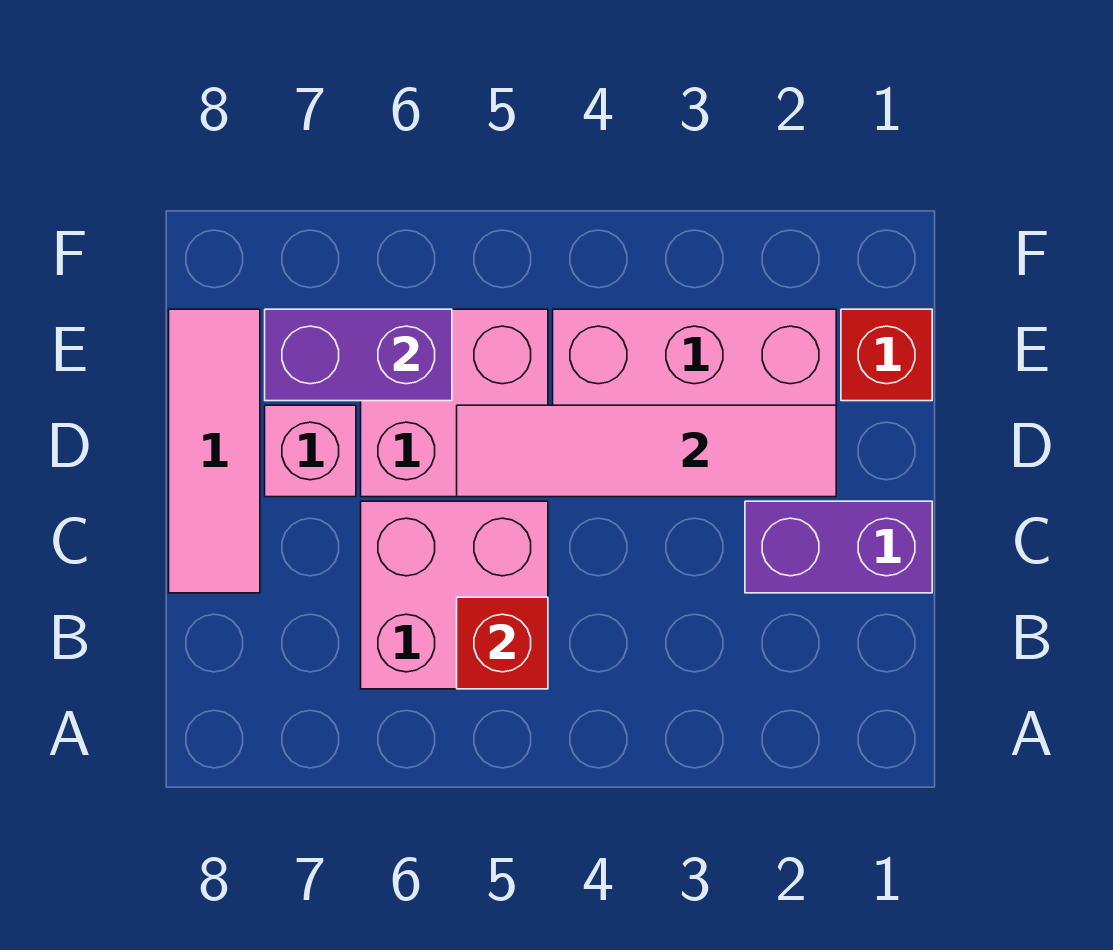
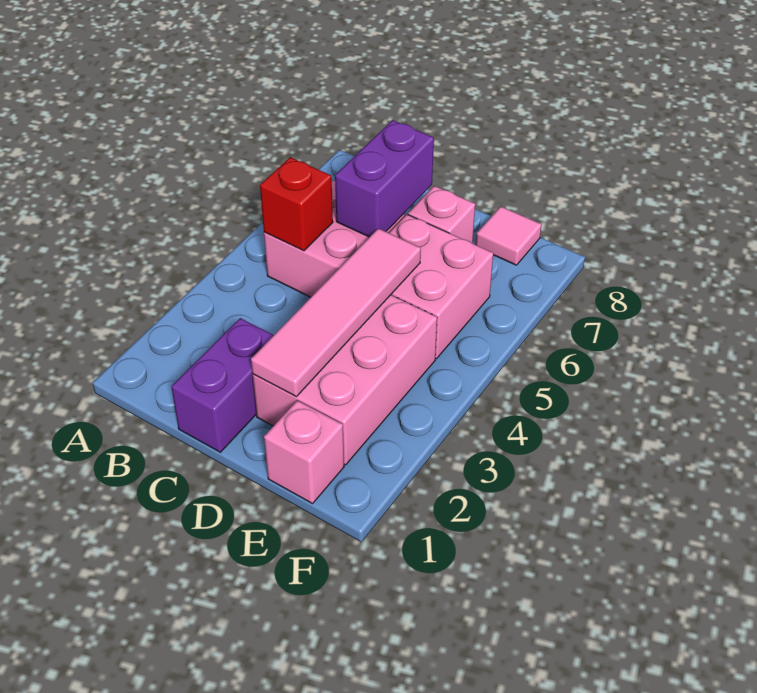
pink 1x3 tile [169,309,260,593] -> pink 1x1 tile [476,207,541,265]
red 1x1 brick [841,309,932,401] -> pink 1x1 brick [264,400,344,504]
purple 1x2 brick [265,309,452,401] -> purple 1x2 brick moved to [335,120,434,237]

